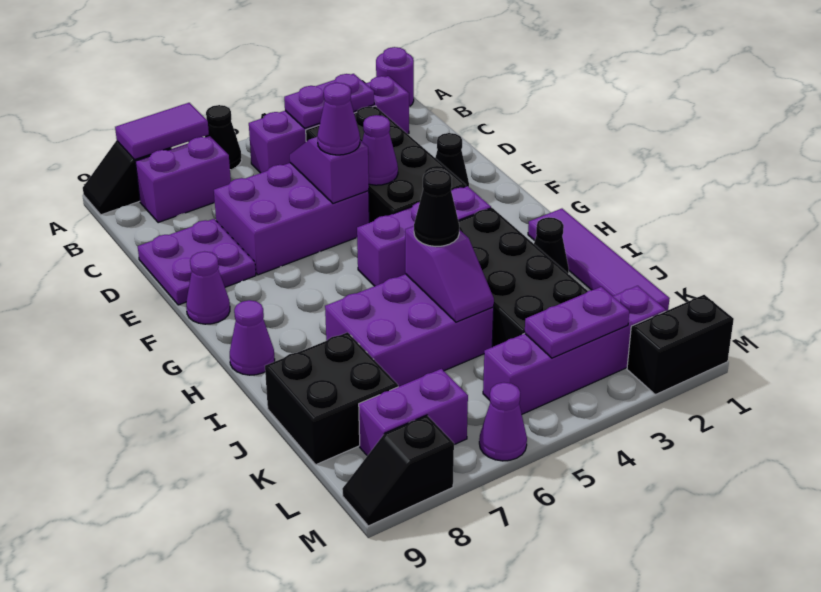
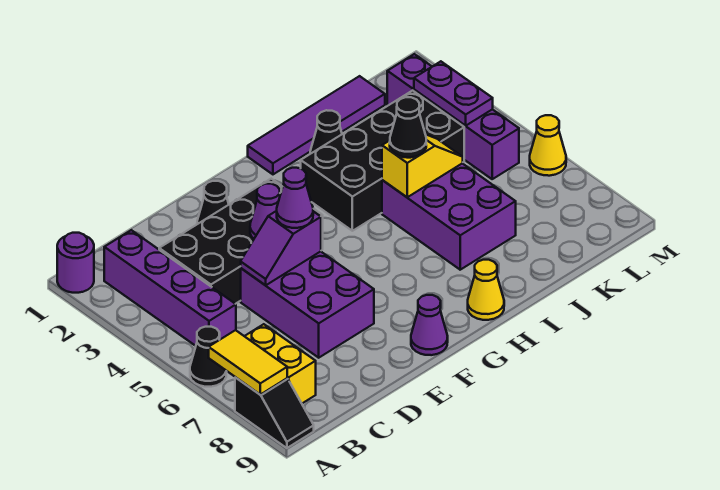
purple 1x2 tile [115,103,209,160] -> yellow 1x2 tile [209,330,287,394]
purple 1x2 plate [284,74,374,128] -> none
purple 1x2 brick [135,136,231,223] -> yellow 1x2 brick [245,324,316,403]
purple 2x2 plate [138,219,256,305] -> none
purple 1x3 brick [357,186,491,286] -> none
purple 1x1 cone [230,300,275,375] -> yellow 1x1 cone [468,260,504,320]
purple 1x2 slope [405,226,494,322] -> yellow 1x2 slope [382,135,463,197]
black 2x2 brick [265,332,398,465] -> none
purple 1x2 brick [359,369,468,456] -> none
black 1x2 brick [627,295,734,395] -> none
purple 1x1 cone [479,383,527,461] -> yellow 1x1 cone [530,115,566,176]
black 1x2 slope [342,415,454,526] -> none

